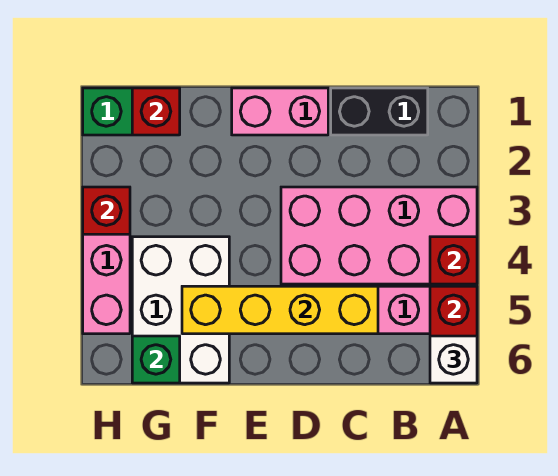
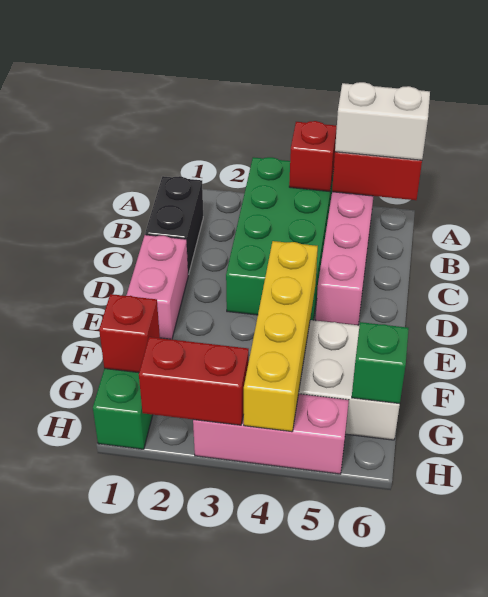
pink 2x4 brick [281,187,477,284] -> green 2x4 brick [226,157,334,320]
white 1x1 brick [430,336,477,383] -> white 1x2 brick [335,82,430,160]
yellow 1x4 brick [182,286,378,334] -> yellow 1x4 brick moved to [244,241,318,432]
red 1x1 brick [83,187,130,234] -> red 1x2 brick [139,337,249,425]

